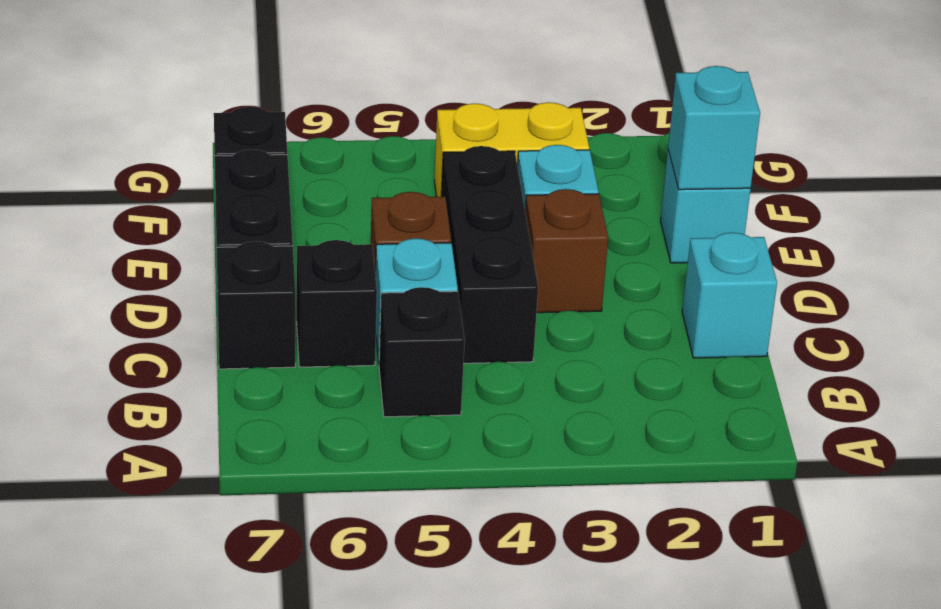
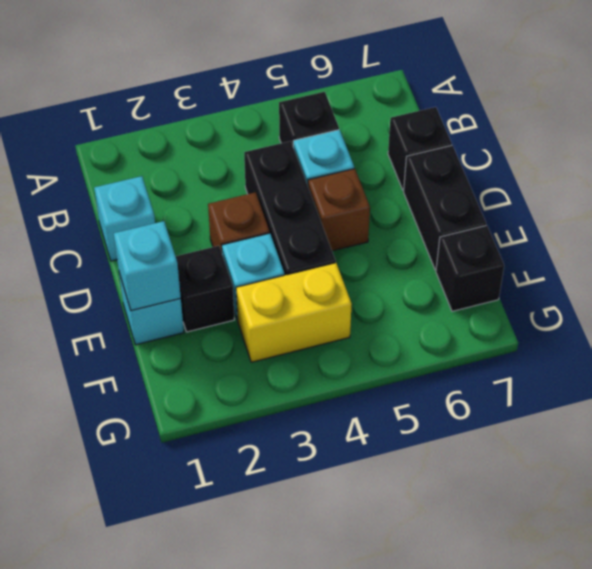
black 1x1 brick [297,240,377,367] -> black 1x1 brick moved to [176,246,235,332]

